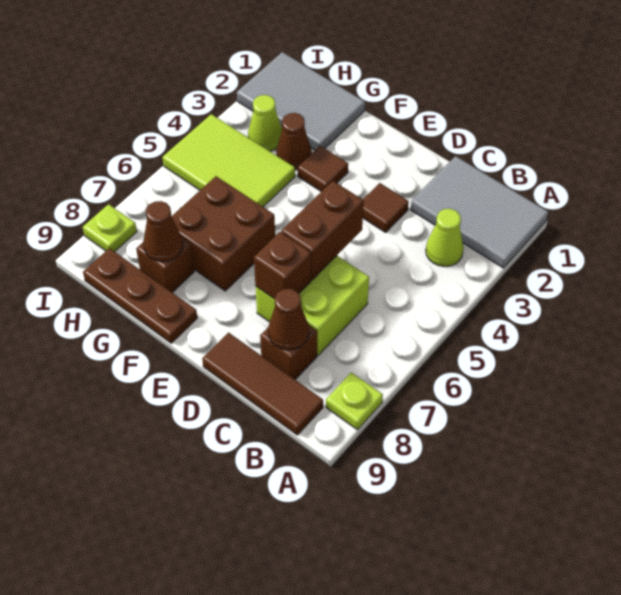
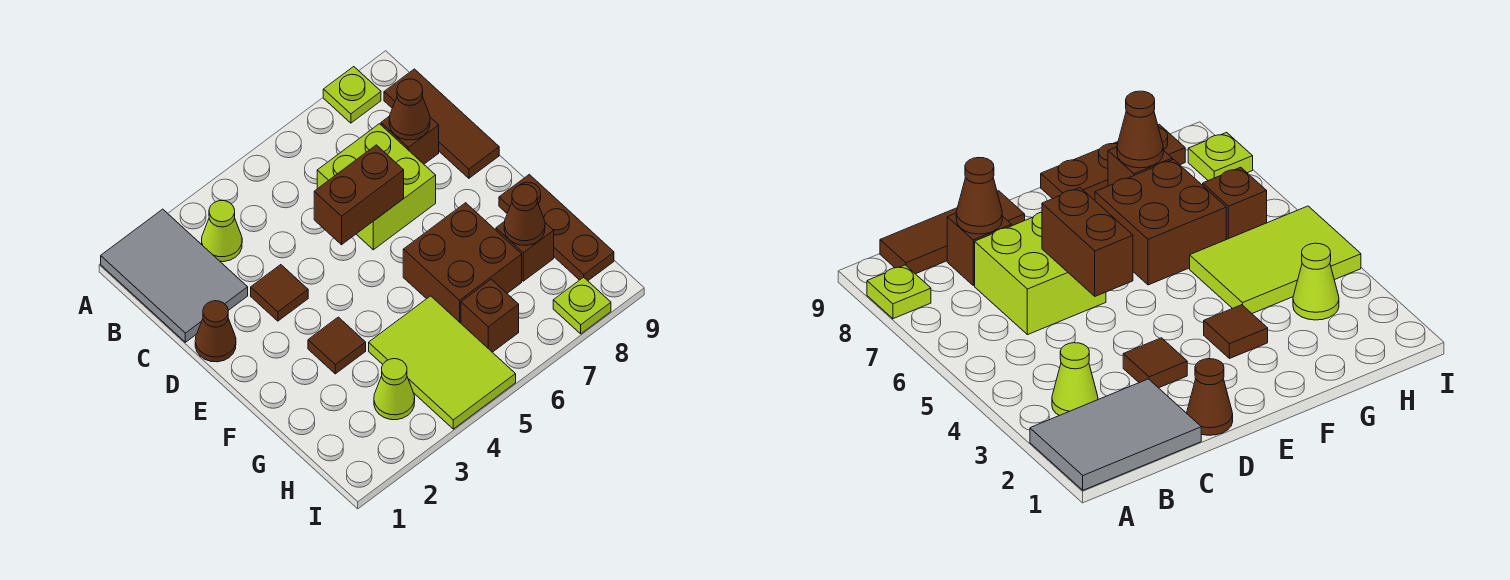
brown 1x1 brick [254,232,311,299] -> brown 1x1 brick moved to [461,279,519,352]
grey 2x3 tile [237,52,365,150] -> none
brown 1x1 cone [276,113,312,170] -> brown 1x1 cone moved to [195,301,236,362]

